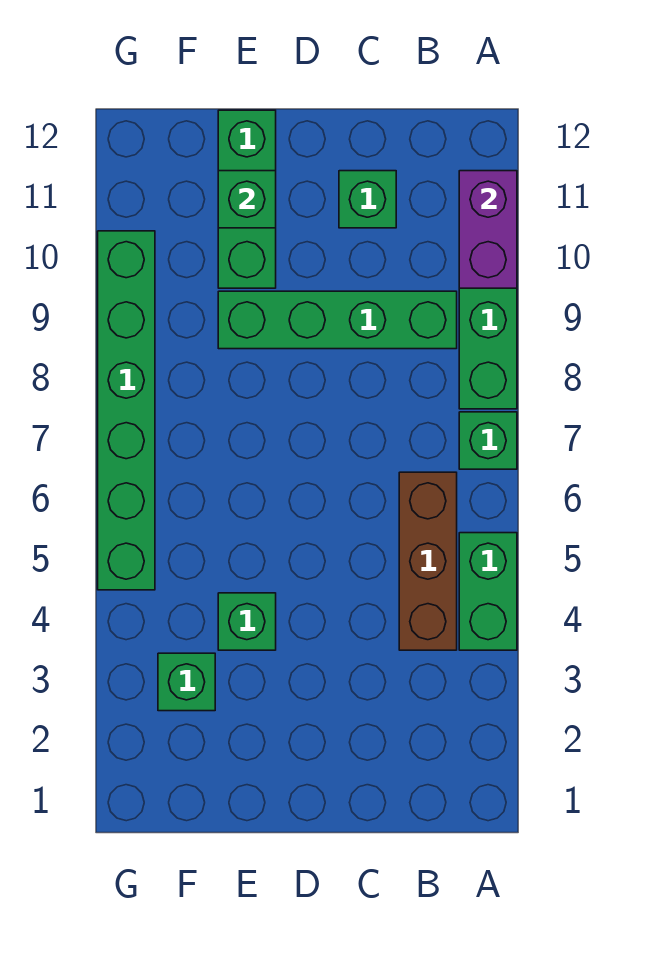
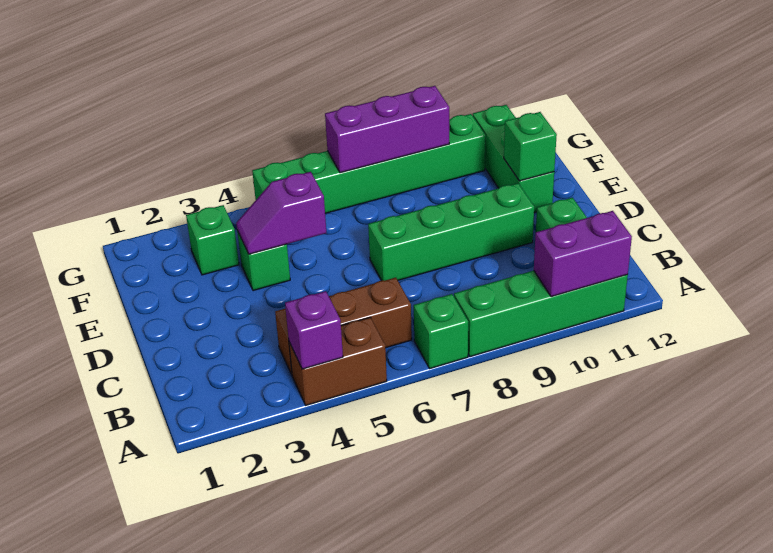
green 1x2 brick [459,533,517,650] -> brown 1x2 brick [289,317,387,405]
none -> purple 1x1 brick [285,291,343,369]
green 1x4 brick [218,291,457,349] -> green 1x4 brick turned to [368,183,534,281]
none -> purple 1x2 slope [236,172,326,254]
green 1x3 brick [218,110,276,288] -> green 1x3 brick turned to [473,105,554,213]
none -> purple 1x3 brick [325,86,449,173]

